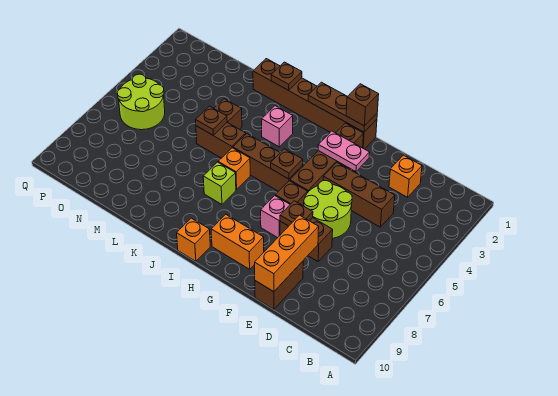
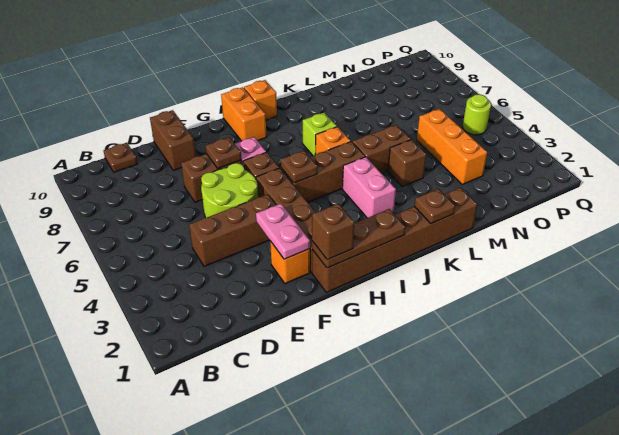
orange 1x1 brick [389,155,422,197] -> orange 1x1 brick moved to [270,241,310,284]
orange 1x3 brick [255,215,319,292] -> orange 1x3 brick moved to [417,109,487,184]
pink 1x2 plate [318,131,370,172] -> pink 1x2 plate turned to [256,204,310,259]
orange 1x2 brick [211,214,264,269] -> orange 1x2 brick turned to [221,87,266,141]
pink 1x1 brick [262,106,293,147] -> pink 1x2 brick [343,157,396,218]
brown 1x1 plate [196,106,227,135] -> brown 1x1 plate moved to [104,143,137,172]
lime 2x2 round brick [117,74,165,130] -> lime 1x1 round brick [463,94,491,135]

